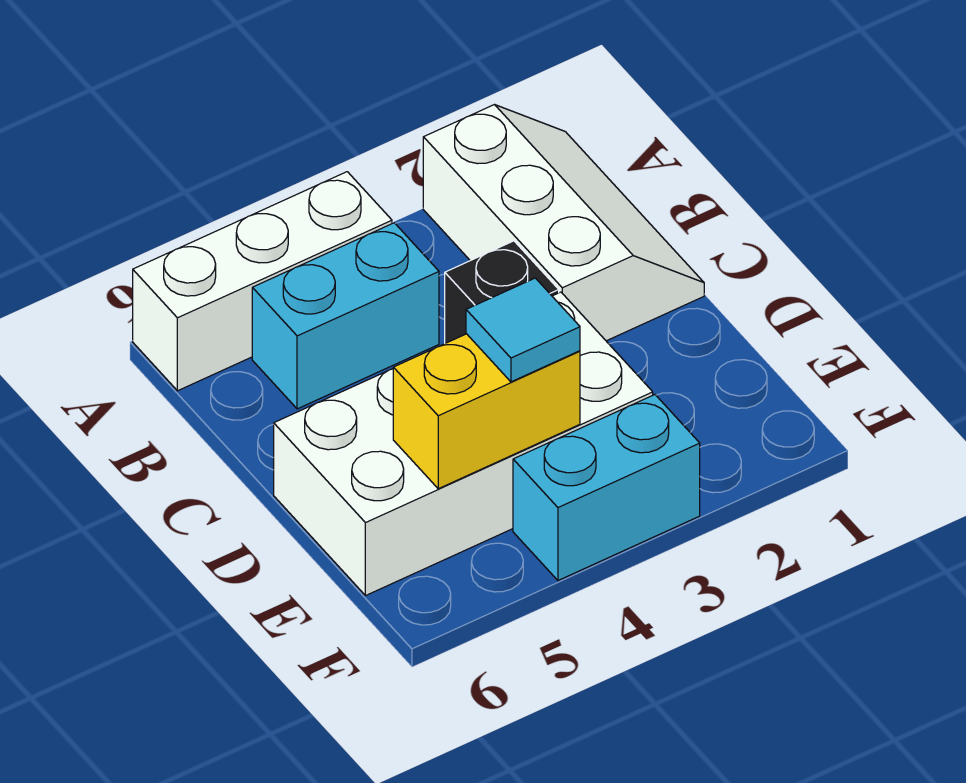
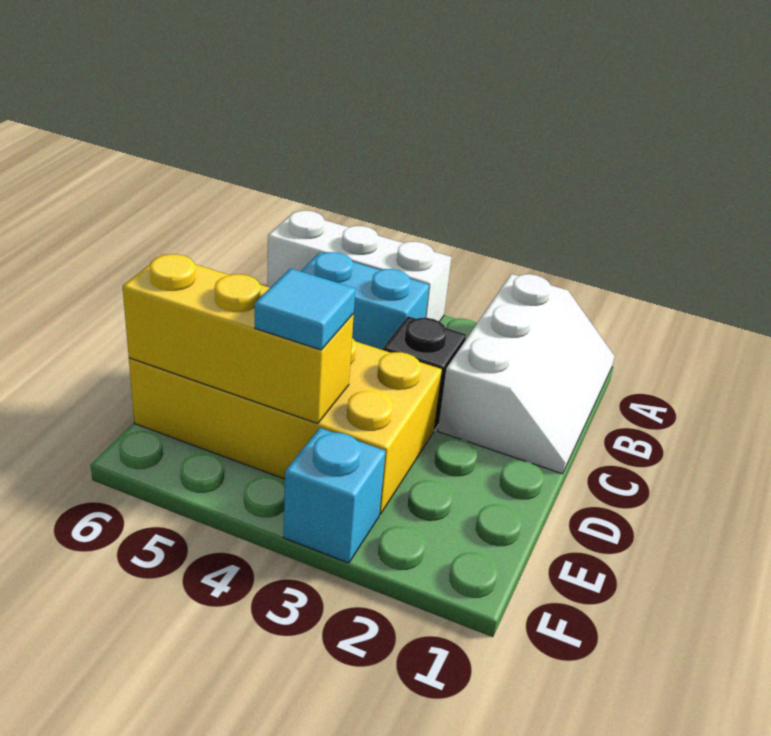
white 2x4 brick [274,292,653,596] -> yellow 2x4 brick [129,338,442,514]
yellow 1x2 brick [393,334,580,489] -> yellow 1x3 brick [122,254,354,424]
cyan 1x2 brick [513,395,700,580] -> cyan 1x1 brick [284,428,386,563]

